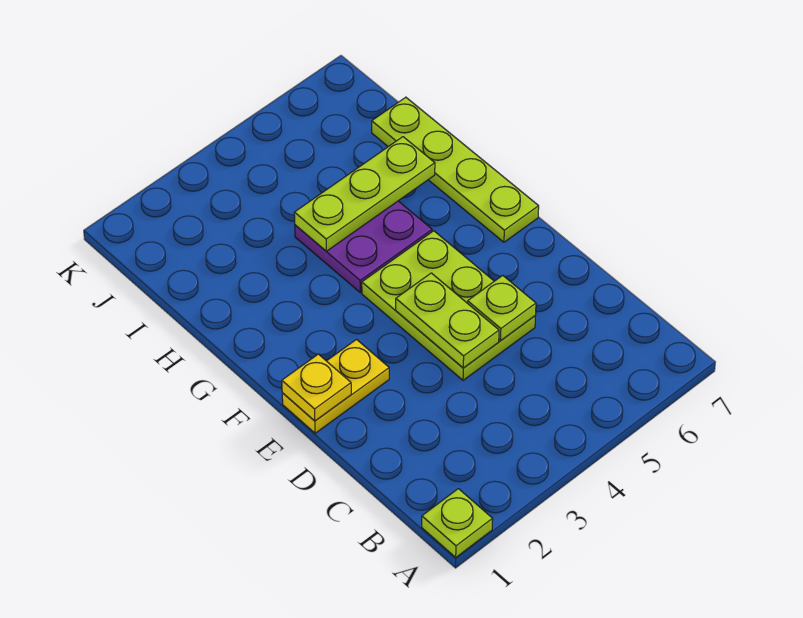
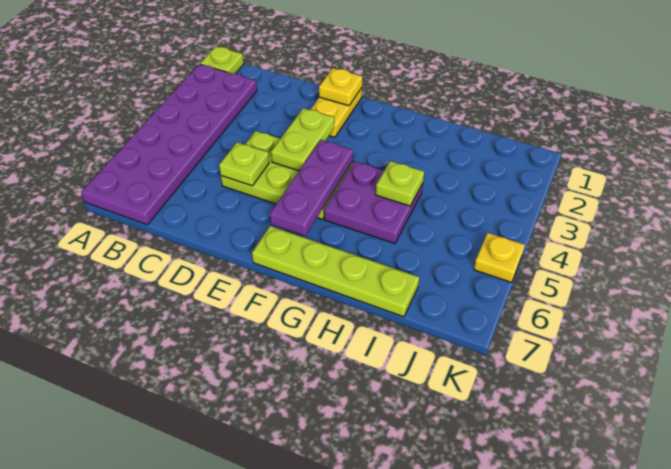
none -> purple 2x6 plate [81,64,257,225]
lime 1x2 plate [396,273,499,368] -> lime 1x2 plate turned to [271,108,334,171]
none -> purple 1x3 plate [270,140,353,236]
lime 1x3 plate [294,137,435,251] -> lime 1x1 plate [376,161,424,206]
none -> yellow 1x1 plate [474,233,525,282]

